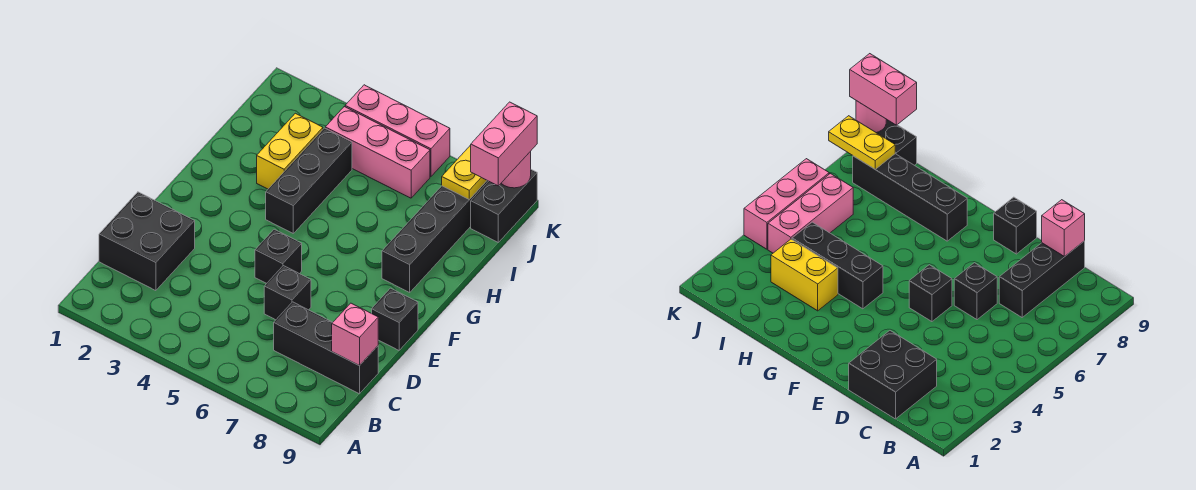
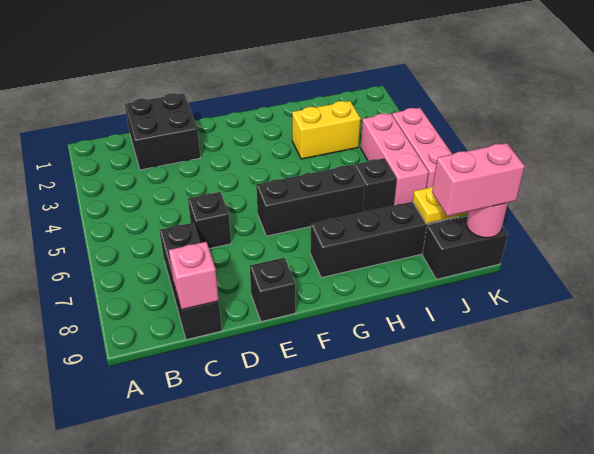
black 1x1 brick [255,229,302,283] -> black 1x1 brick moved to [354,158,397,212]
black 1x3 brick [266,128,352,233] -> black 1x3 brick moved to [256,165,364,236]

